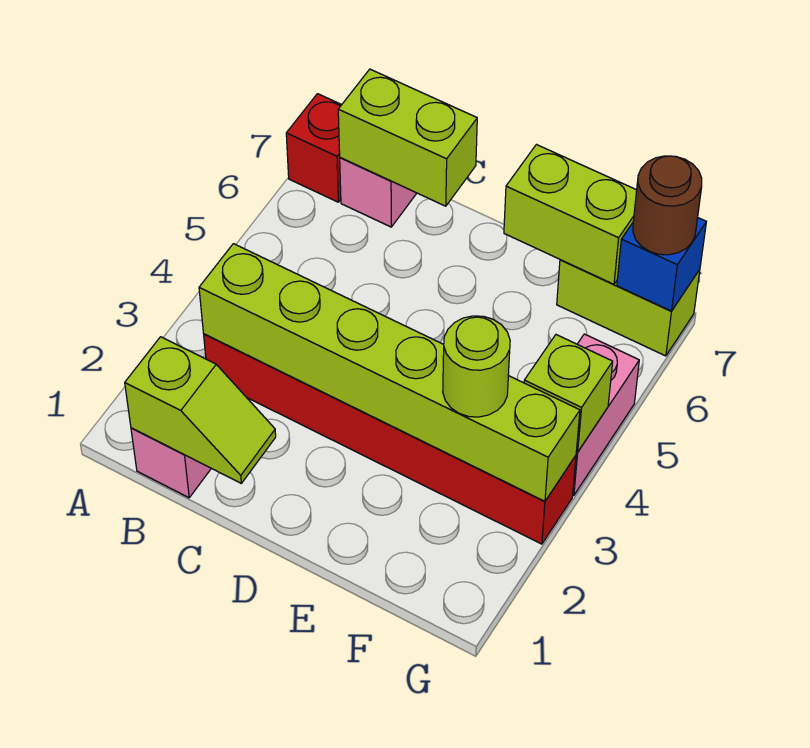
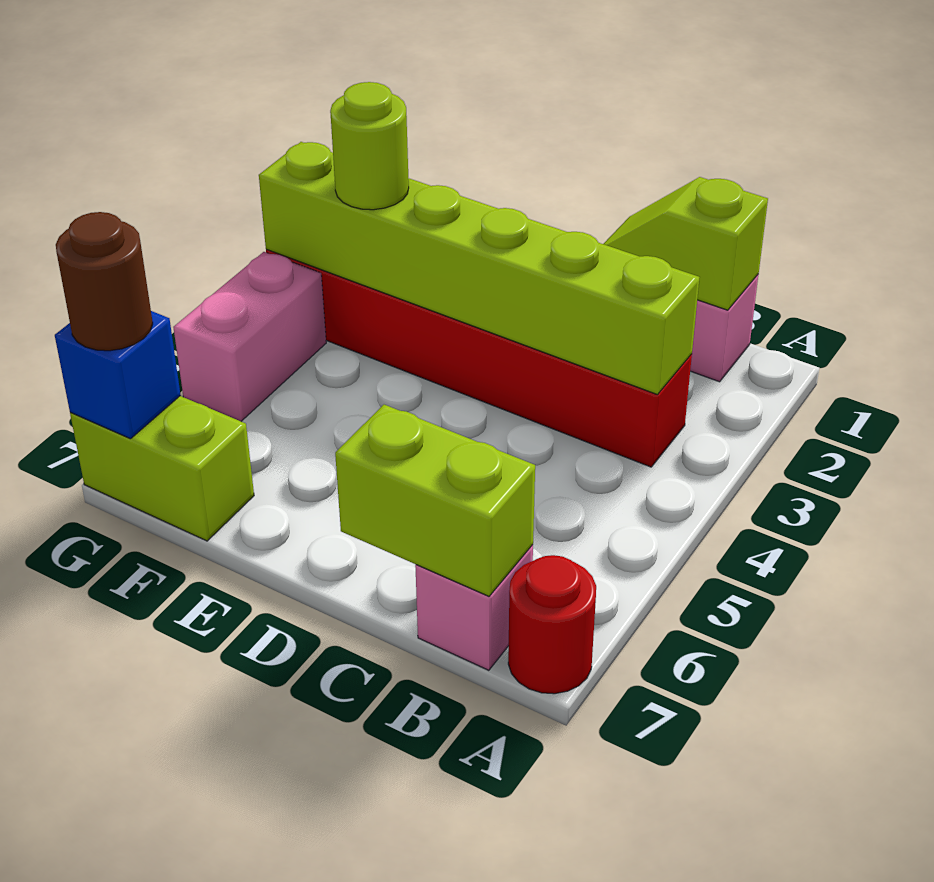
red 1x1 brick [286,94,341,202] -> red 1x1 round brick [508,555,596,694]
lime 1x2 brick [504,145,637,284] -> none
lime 1x1 brick [524,335,613,452] -> none

